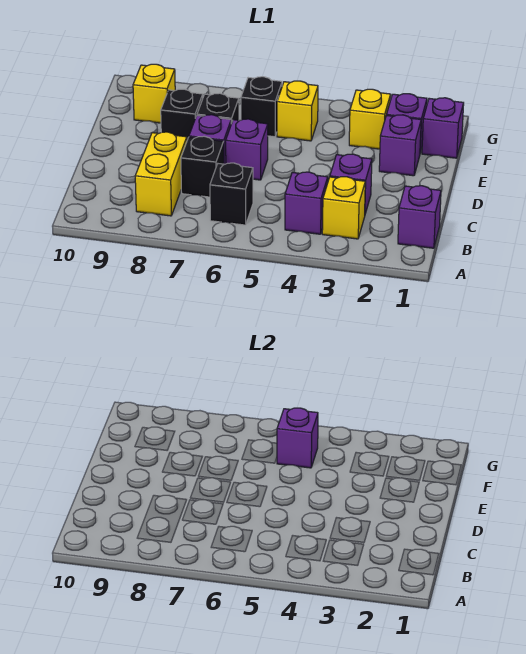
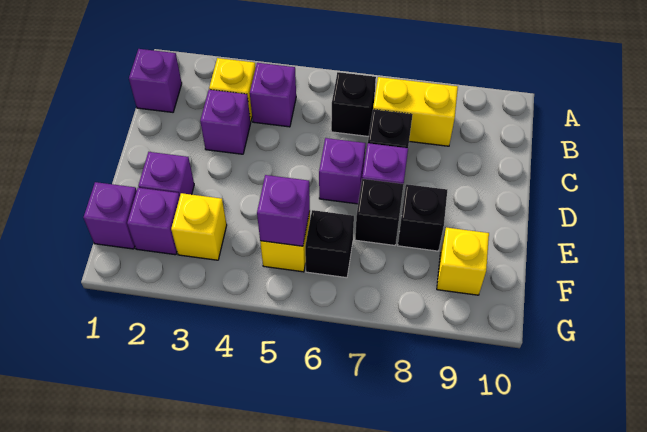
yellow 1x2 brick [135,132,187,216] -> yellow 1x2 brick turned to [373,77,458,146]

